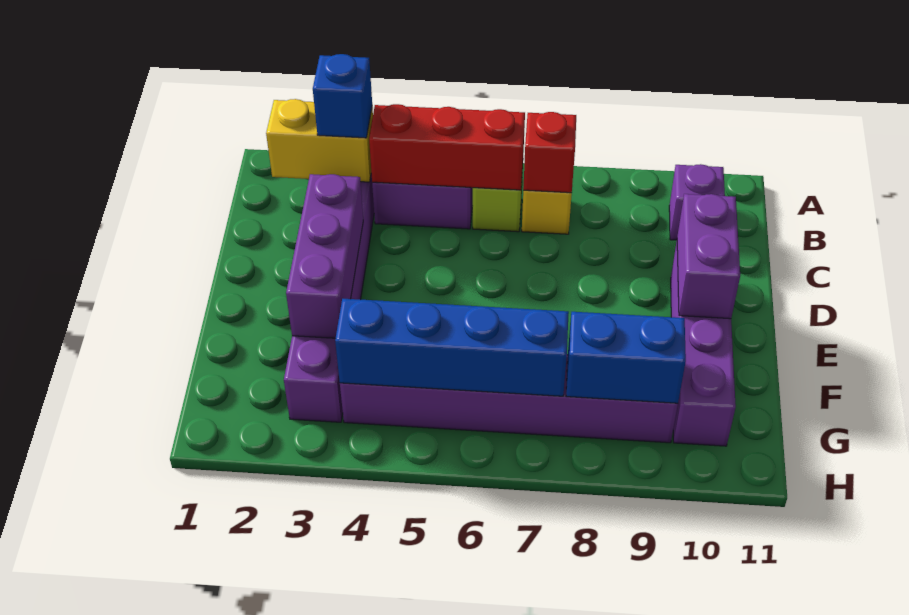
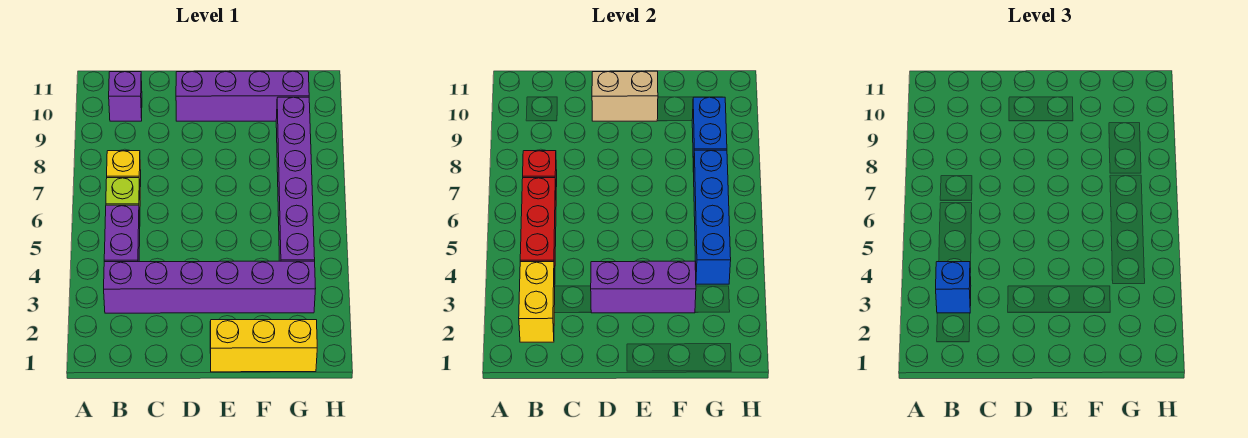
purple 1x2 brick [677,194,740,319] -> tan 1x2 brick [592,71,658,121]
none -> yellow 1x3 brick [210,320,317,372]

